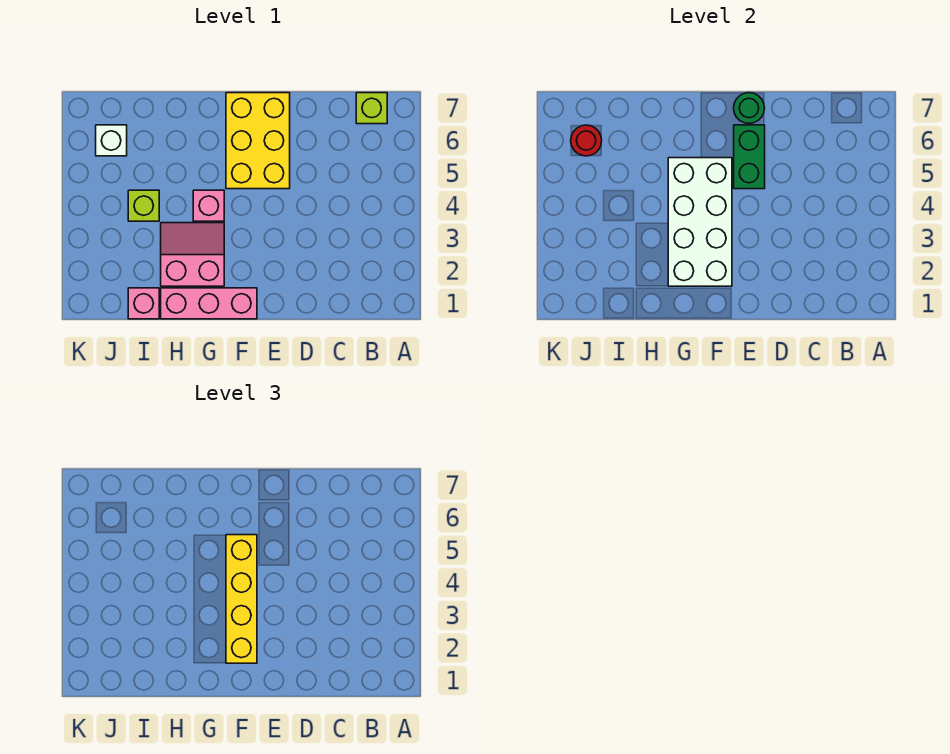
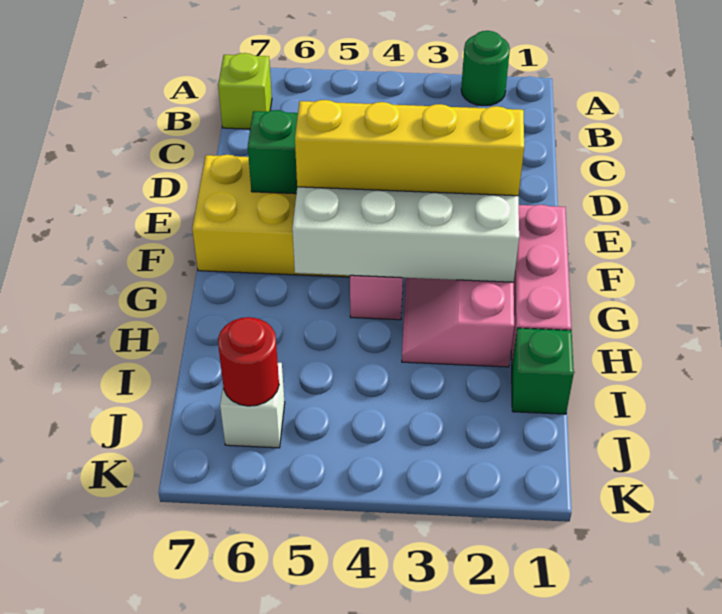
green 1x1 round brick [734,93,764,123] -> green 1x1 round brick moved to [461,31,510,106]
pink 1x1 brick [128,288,159,319] -> green 1x1 brick [512,328,574,414]
lime 1x1 brick [128,190,159,221] -> none

